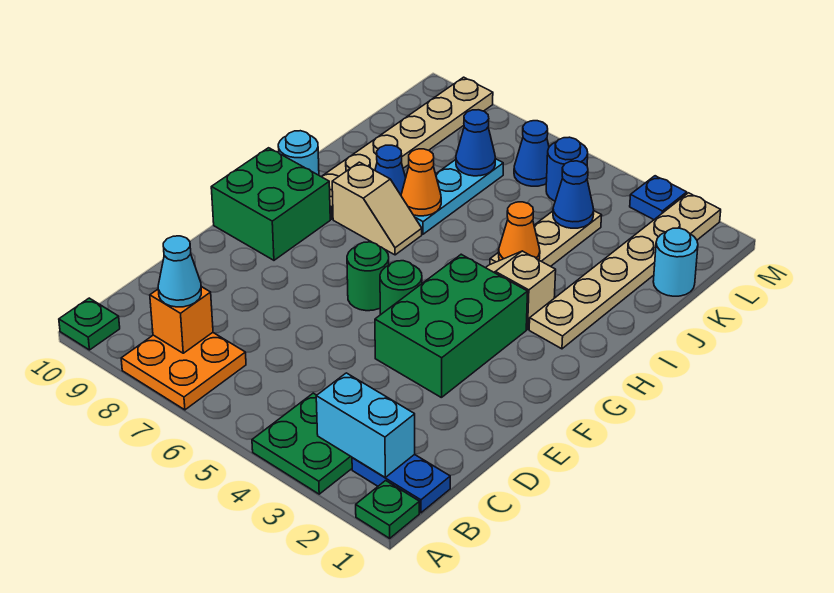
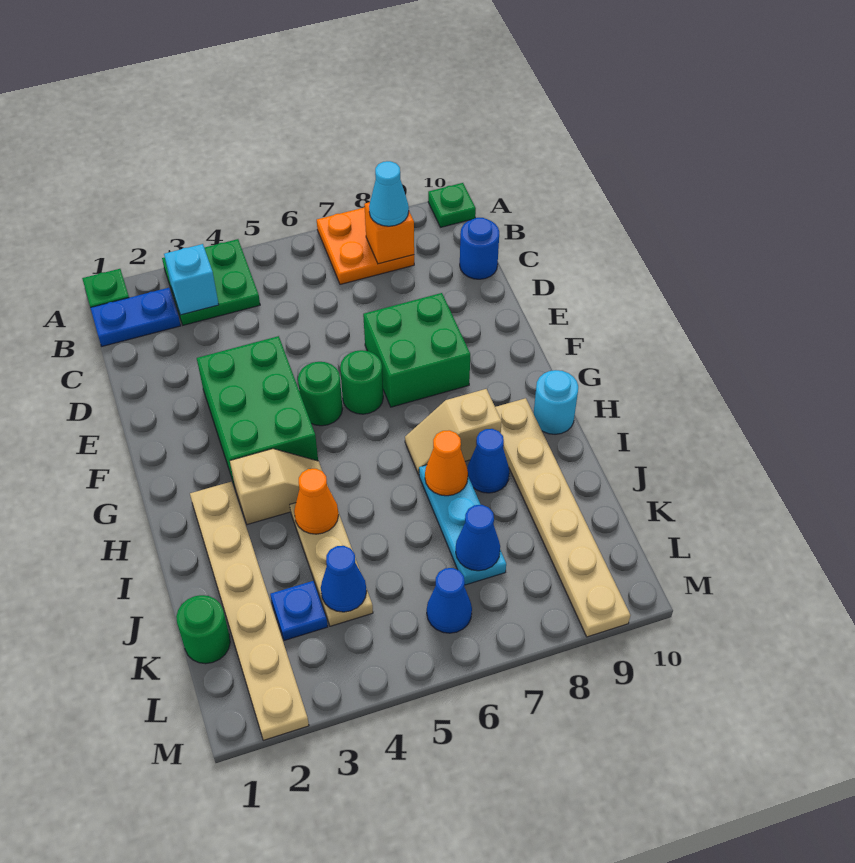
cyan 1x2 brick [316,373,415,477] -> cyan 1x1 brick [164,244,219,315]
green 2x2 brick [211,148,330,260] -> green 2x2 brick moved to [363,293,470,407]
cyan 1x1 round brick [653,228,698,296] -> green 1x1 round brick [176,595,230,664]
blue 1x1 round brick [546,137,588,201] -> blue 1x1 round brick moved to [460,218,499,279]
blue 1x1 plate [630,176,687,220] -> blue 1x1 plate moved to [270,581,328,640]

